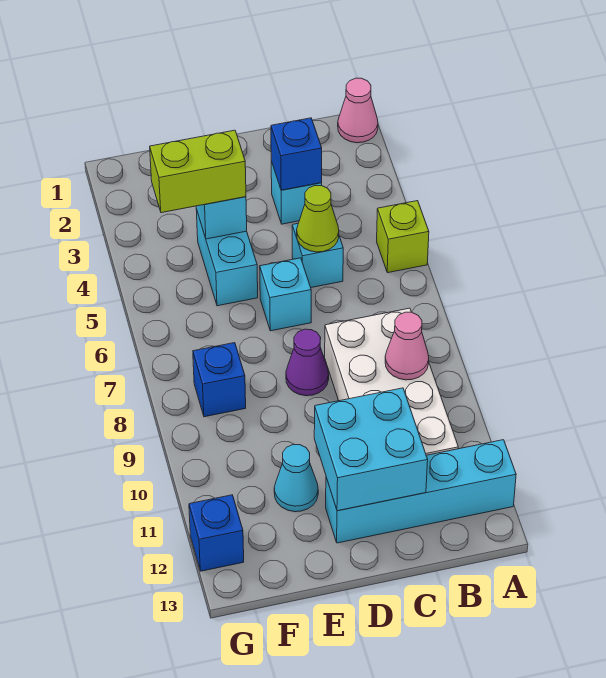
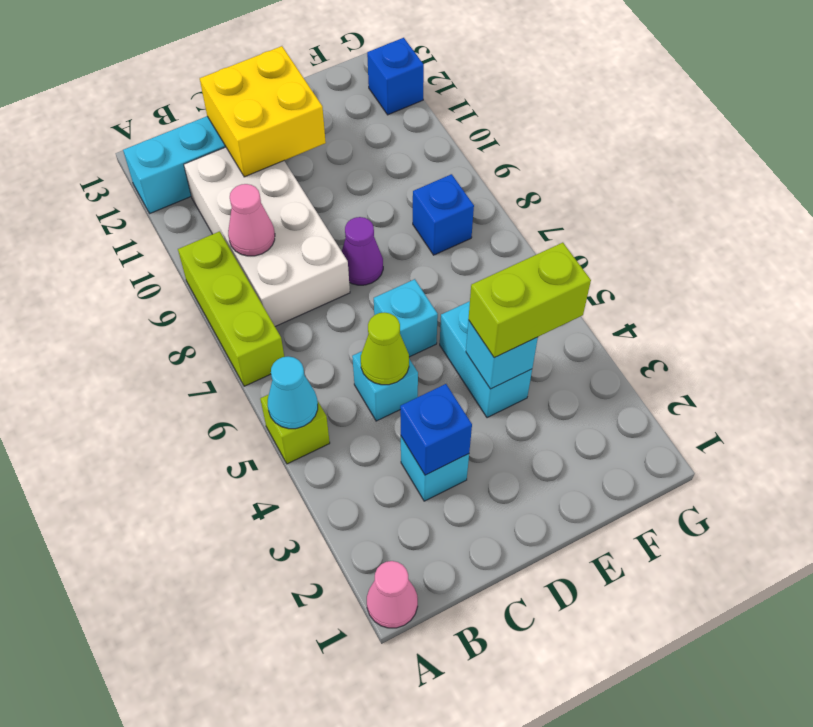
none -> lime 1x3 brick [178,231,284,386]
cyan 2x2 brick [314,388,428,511] -> yellow 2x2 brick [200,46,326,177]
cyan 1x1 cone [274,445,318,512] -> cyan 1x1 cone moved to [268,356,318,429]

